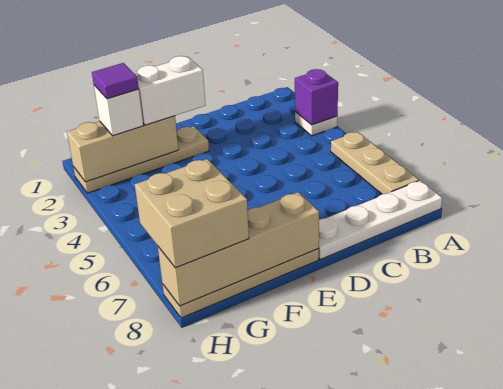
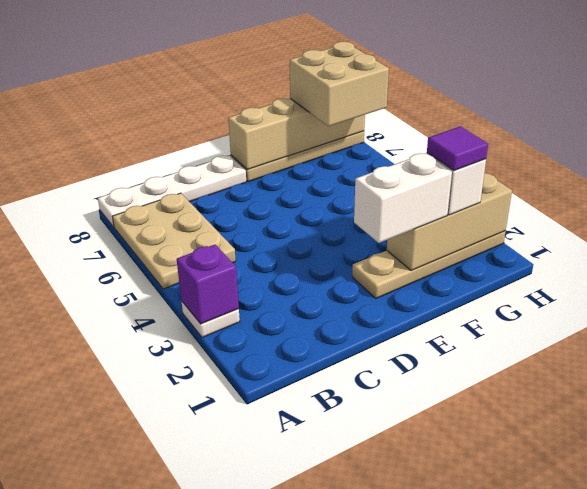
tan 1x3 plate [331,132,419,194] -> tan 2x3 plate [113,193,236,289]

